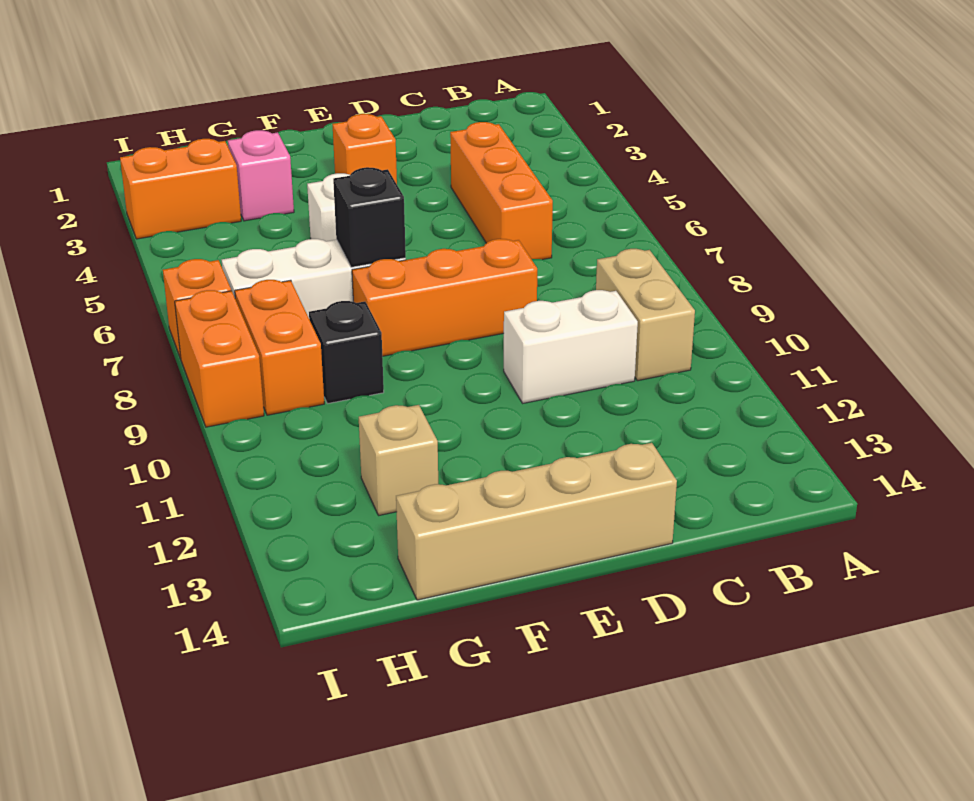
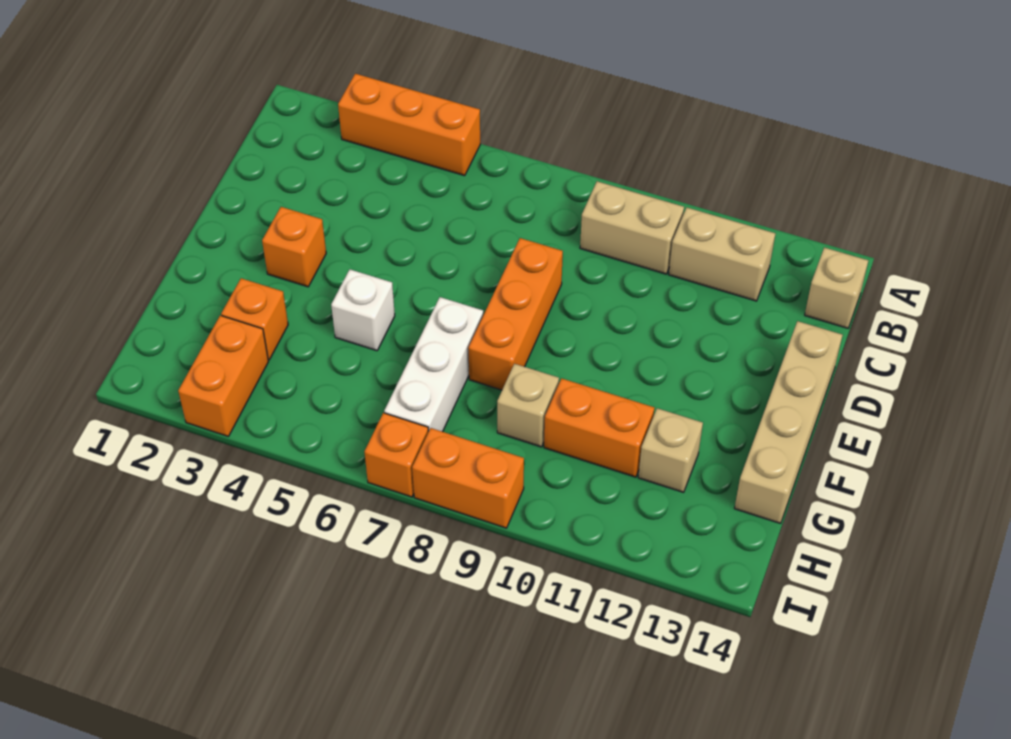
none -> tan 1x2 brick [669,208,775,301]
none -> tan 1x1 brick [805,247,868,328]
orange 1x3 brick [450,122,553,260] -> orange 1x3 brick moved to [338,74,480,176]
white 1x2 brick [504,290,638,403] -> none
black 1x1 brick [333,167,406,267] -> none
pink 1x1 brick [228,130,294,221] -> orange 1x1 brick [221,278,288,360]
black 1x1 brick [309,301,384,404] -> tan 1x1 brick [497,364,559,447]
orange 1x2 brick [235,280,324,415] -> orange 1x2 brick moved to [544,378,654,477]

